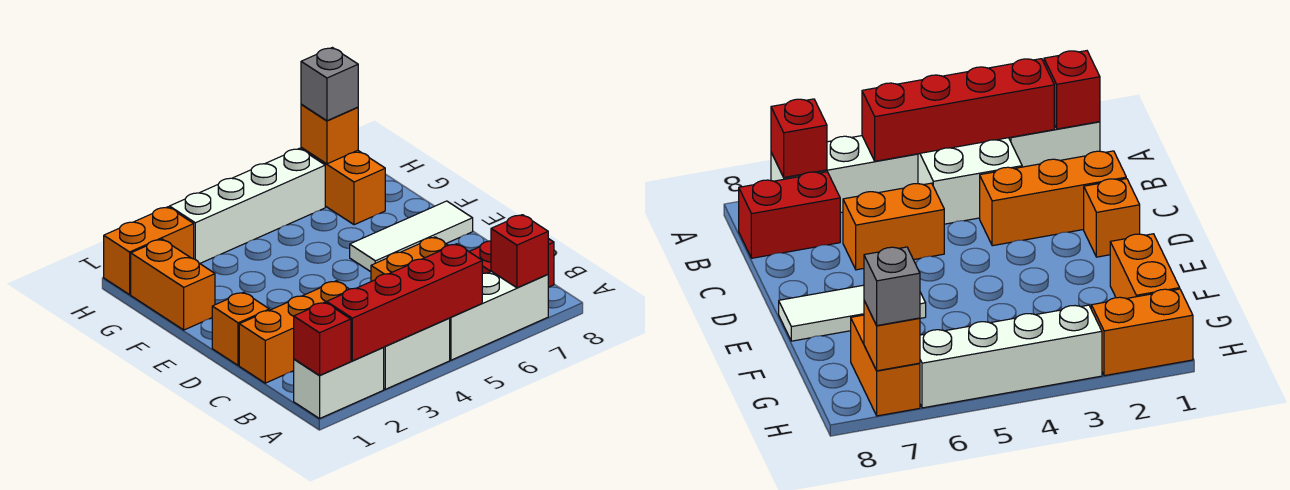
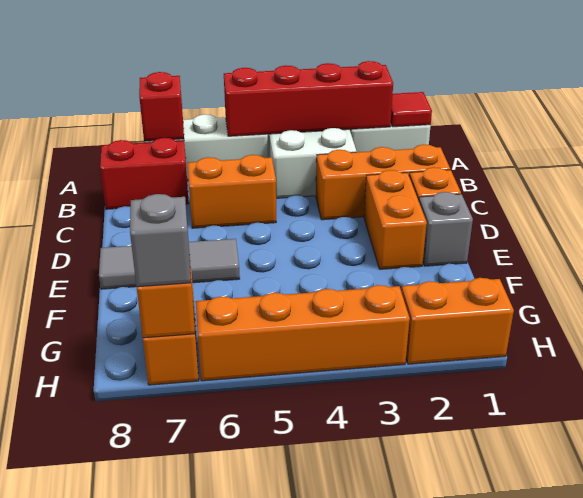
red 1x1 brick [294,302,351,375] -> red 1x1 tile [391,92,432,127]
none -> grey 1x1 brick [419,192,473,266]
white 1x3 tile [350,201,473,272] -> grey 1x3 tile [99,239,240,289]
orange 1x2 brick [131,239,215,330] -> orange 1x2 brick moved to [364,170,427,269]
white 1x4 brick [169,148,325,264] -> orange 1x4 brick [196,285,410,381]

